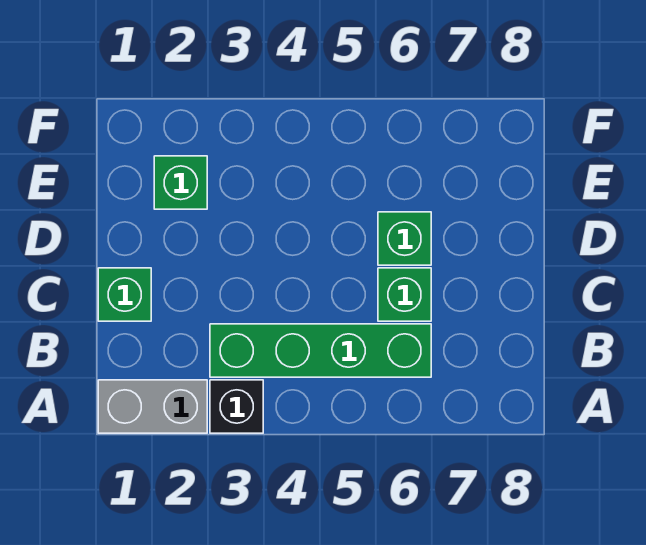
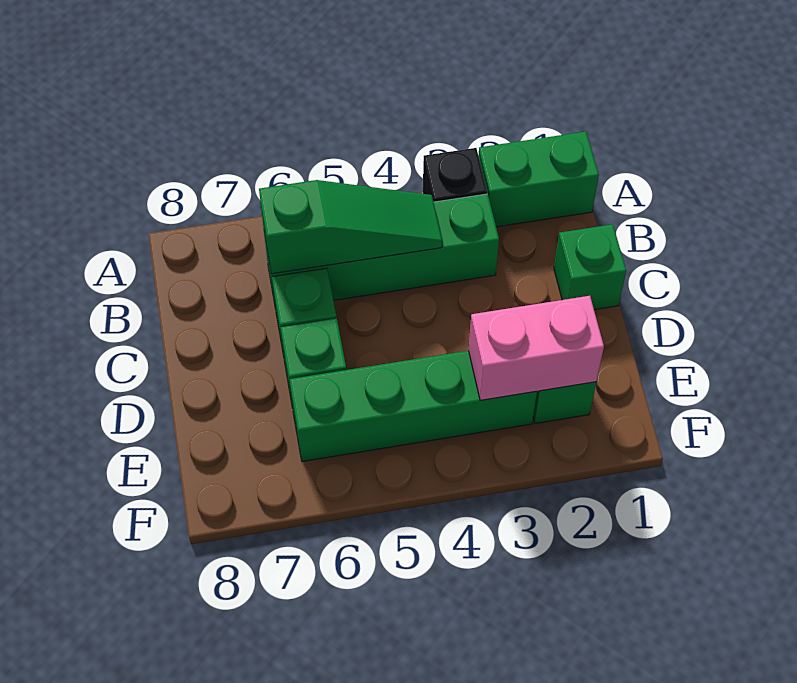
grey 1x2 brick [98,380,207,433] -> green 1x2 brick [478,132,599,227]
none -> green 1x3 slope [259,180,442,274]
none -> pink 1x2 brick [469,296,604,400]
none -> green 1x4 brick [290,351,537,461]

